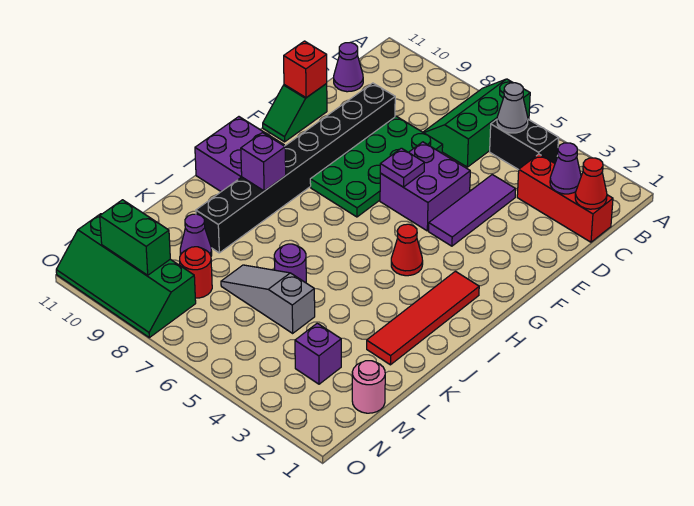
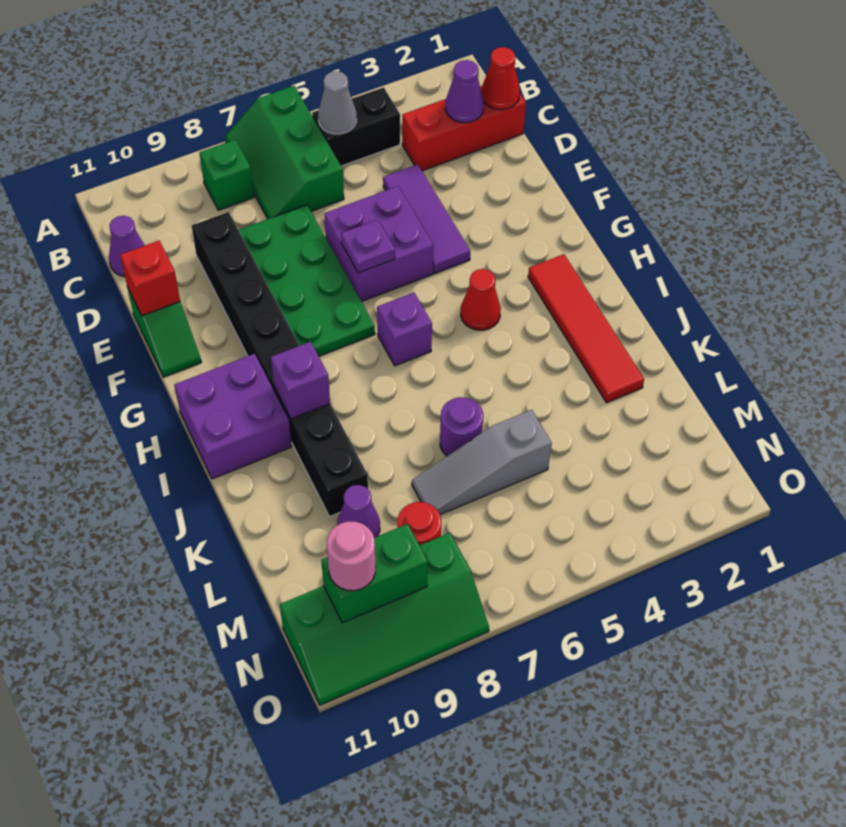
none -> green 1x1 brick [199,140,254,210]
pink 1x1 round brick [352,361,385,413] -> pink 1x1 round brick moved to [327,521,375,591]
purple 1x1 brick [295,323,341,384] -> purple 1x1 brick moved to [377,293,432,366]

